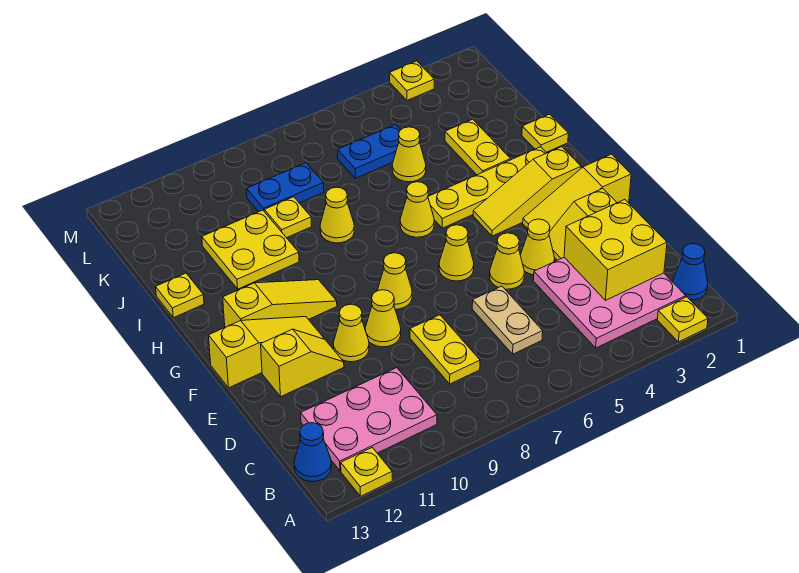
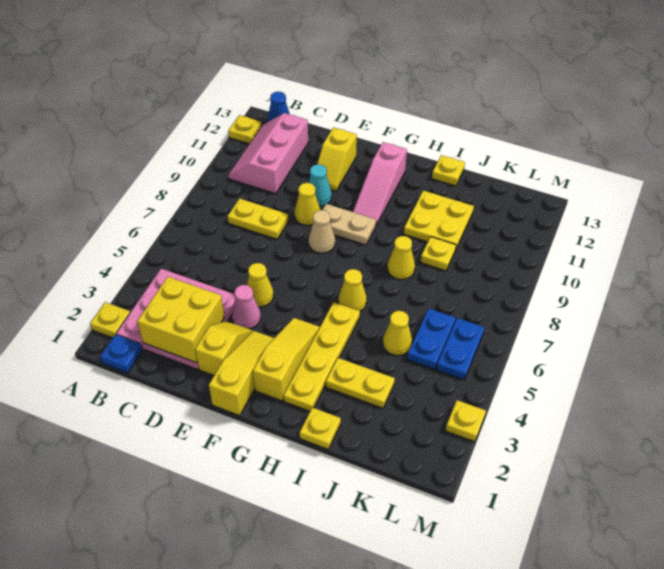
blue 1x1 cone [673,243,708,300] -> blue 1x1 plate [100,334,143,373]
pink 2x3 plate [301,368,437,471] -> pink 2x3 slope [228,113,308,194]
tan 1x2 plate [472,286,543,354] -> tan 1x2 plate moved to [323,204,376,245]
yellow 1x1 cone [520,219,555,275] -> pink 1x1 cone [232,285,261,329]
yellow 1x1 cone [333,304,369,362] -> cyan 1x1 cone [309,164,332,206]
yellow 1x1 cone [439,225,474,281] -> none
yellow 1x1 cone [377,253,412,309] -> tan 1x1 cone [308,210,335,253]
yellow 1x3 slope [208,317,324,388] -> none
yellow 1x3 slope [223,280,337,327] -> pink 1x3 slope [353,142,407,225]
blue 1x2 plate [246,163,324,212] -> blue 1x2 plate moved to [436,318,485,380]

